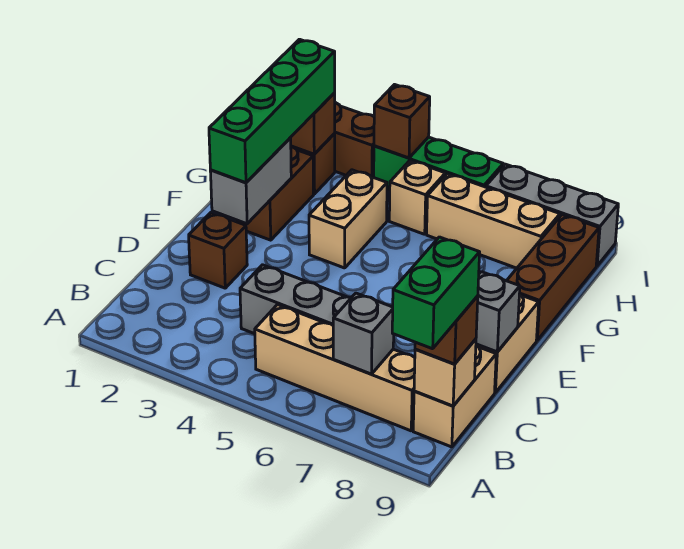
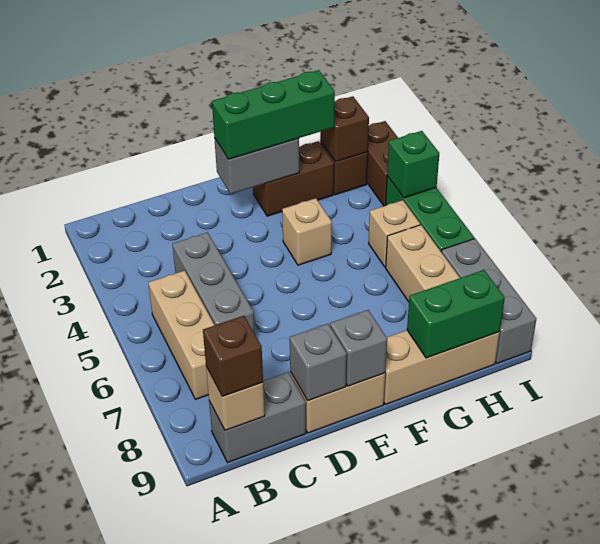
green 1x2 brick [392,237,480,349] -> green 1x2 brick moved to [407,270,505,358]
tan 1x4 brick [255,305,415,431] -> tan 1x3 brick [148,271,215,399]
grey 1x1 brick [333,293,394,374] -> grey 1x1 brick moved to [330,310,387,386]
tan 1x2 brick [413,346,496,447] -> grey 1x2 brick [209,372,306,463]
brown 1x1 brick [189,213,247,288] -> none
green 1x4 brick [209,39,335,183] -> green 1x3 brick [212,70,335,159]
tan 1x2 brick [309,170,387,268] -> tan 1x1 brick [282,198,332,265]
brown 1x3 brick [507,215,599,340] -> tan 1x3 brick [384,330,500,405]
brown 1x1 brick [374,85,430,158] -> green 1x1 brick [387,131,439,198]

